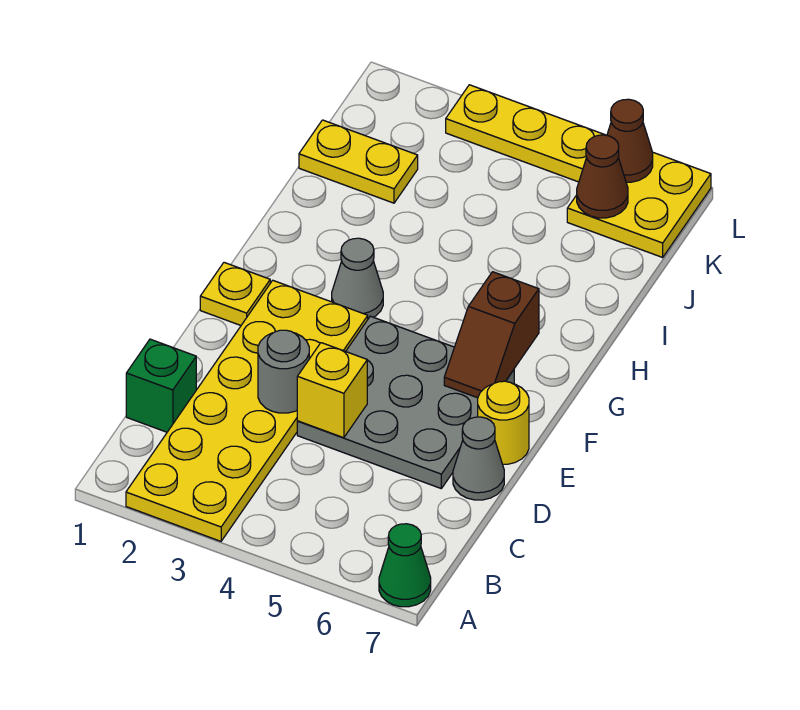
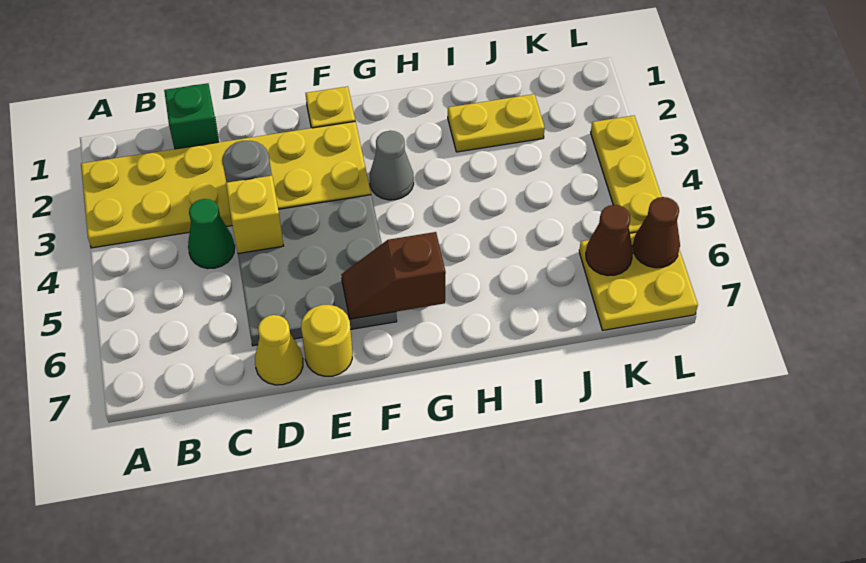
green 1x1 cone [379,524,431,607] -> green 1x1 cone moved to [188,199,235,269]
grey 1x1 cone [453,417,504,500] -> yellow 1x1 cone [255,315,303,385]
yellow 1x2 plate [299,120,418,203] -> yellow 1x2 plate turned to [448,94,545,152]

